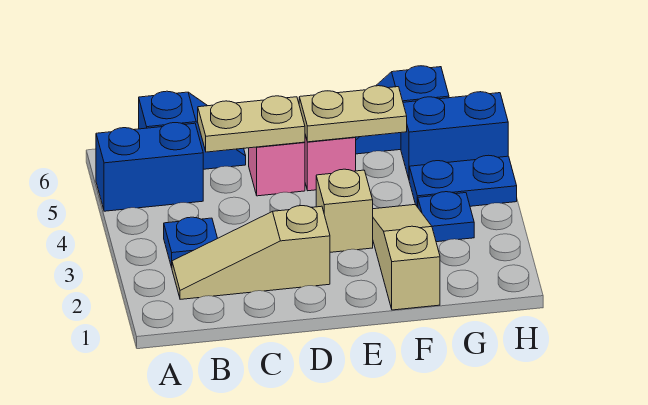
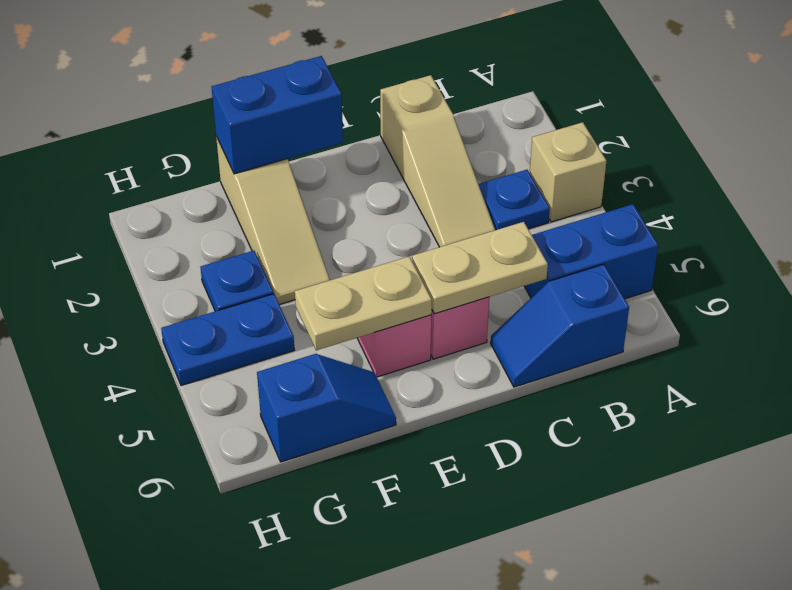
tan 1x3 slope [172,206,330,299] -> tan 1x3 slope turned to [380,75,495,247]
tan 1x1 brick [316,169,373,252] -> tan 1x1 brick moved to [530,122,606,222]
blue 1x2 brick [401,92,508,178] -> blue 1x2 brick moved to [212,56,343,174]

